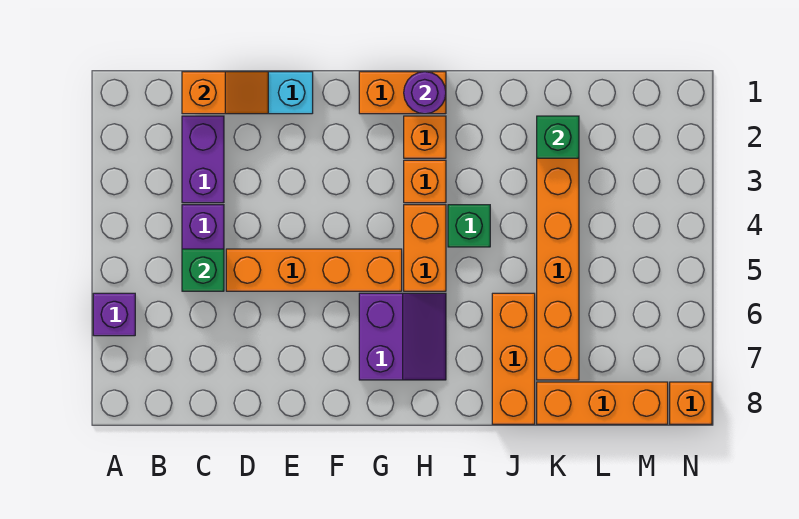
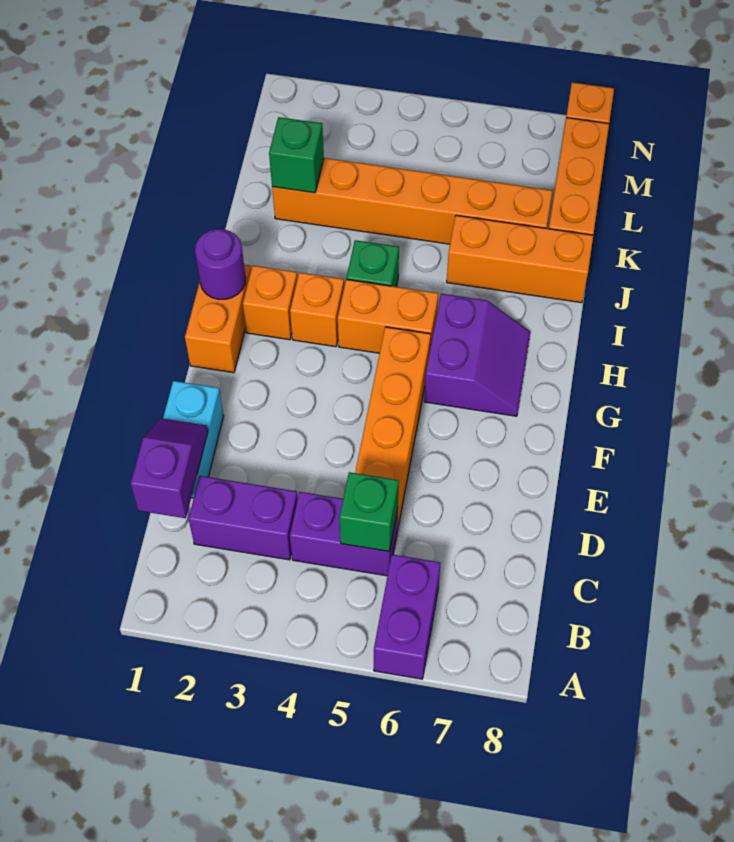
purple 1x1 brick [93,293,135,336] -> purple 1x2 brick [374,555,441,679]
orange 1x2 slope [182,72,268,114] -> purple 1x2 slope [131,418,208,518]
purple 2x2 slope [359,293,446,380] -> purple 2x2 slope turned to [424,294,530,416]

